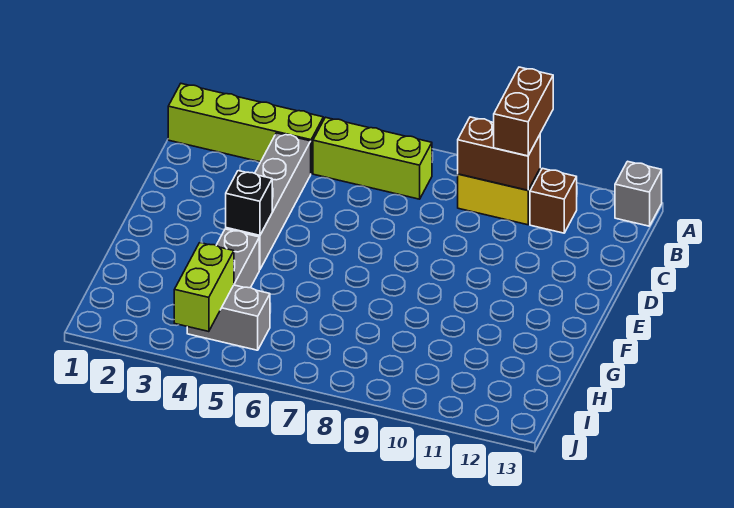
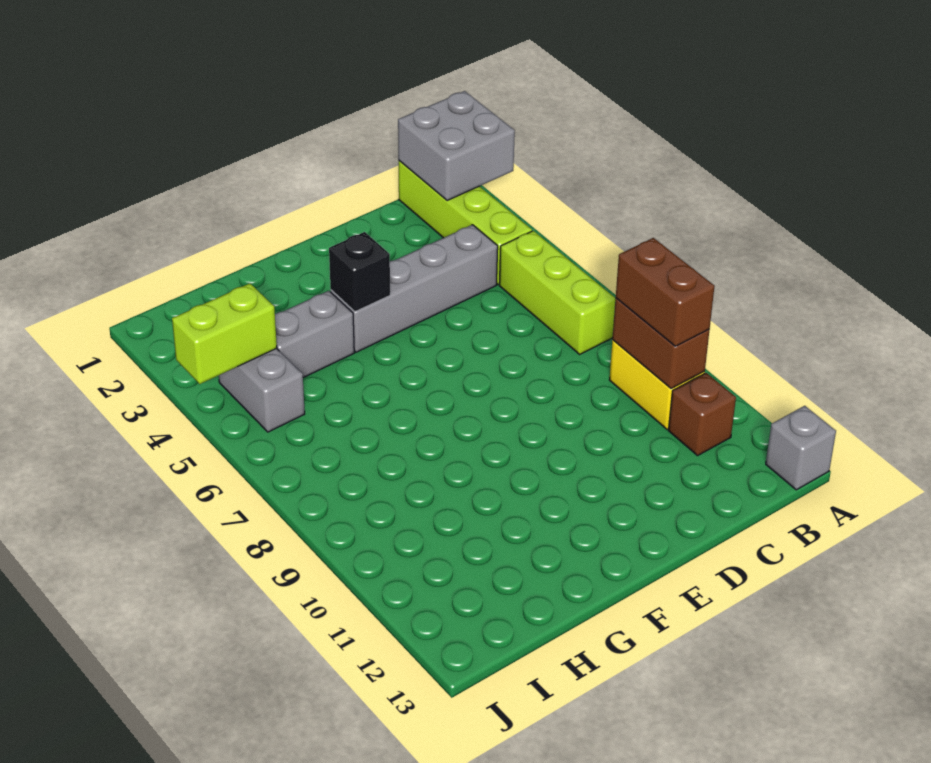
none -> grey 2x2 brick [398,91,515,200]
brown 1x2 brick [494,67,553,156] -> brown 1x2 brick turned to [616,238,714,346]

